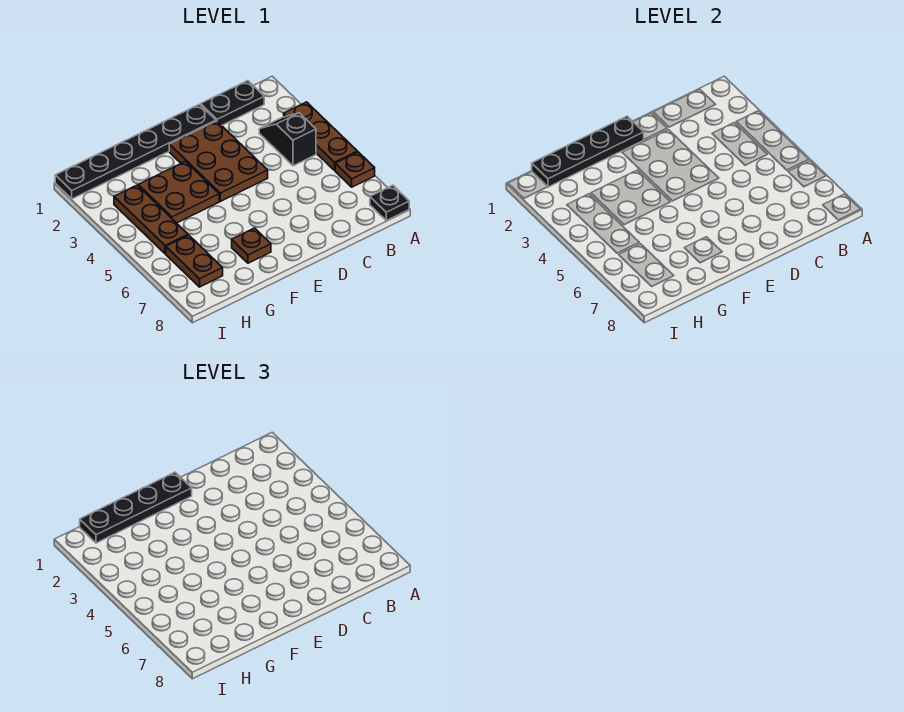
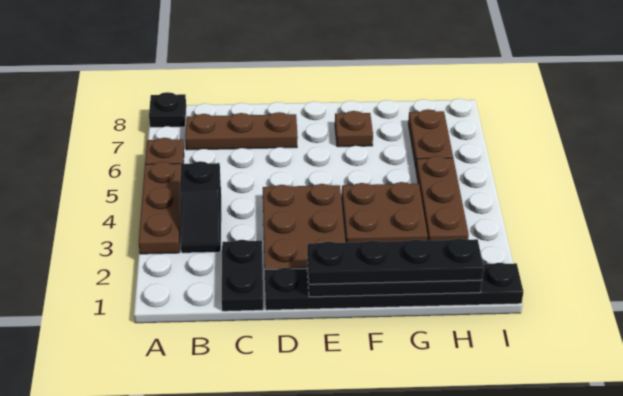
black 1x2 plate [201,81,264,125] -> black 1x2 plate turned to [222,240,263,311]
none -> brown 1x3 plate [185,112,298,150]

